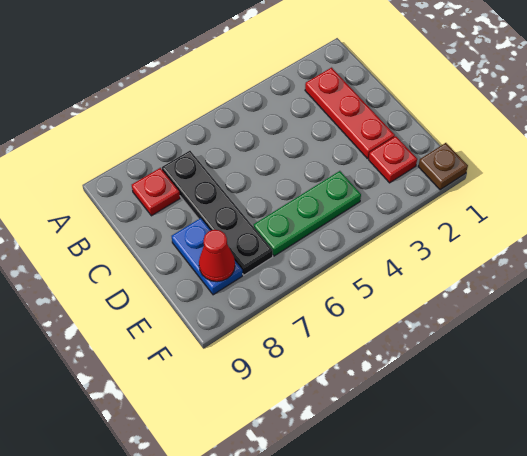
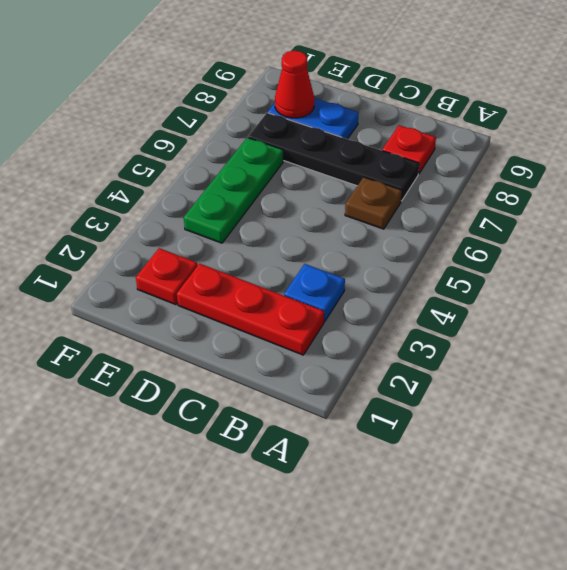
none -> blue 1x1 plate [284,264,345,321]
brown 1x1 plate [418,143,468,190] -> brown 1x1 plate moved to [345,177,402,229]

